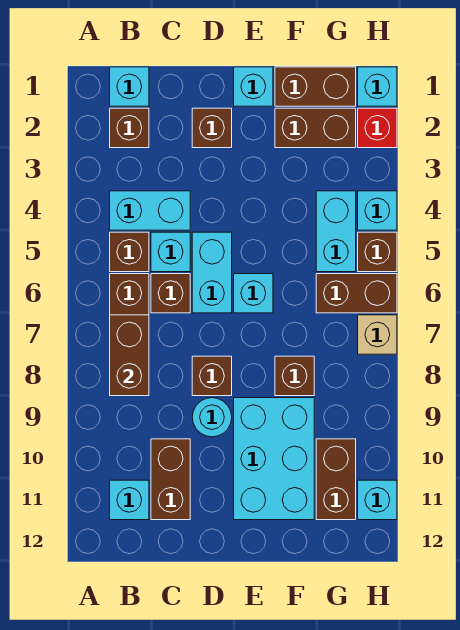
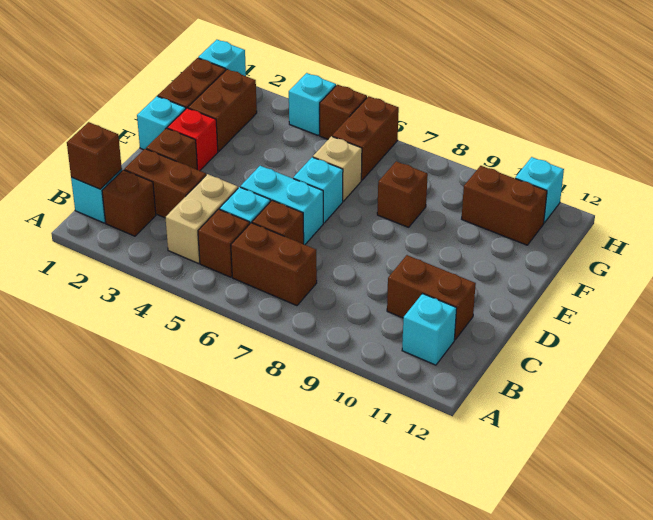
cyan 1x2 brick [110,191,190,230] -> tan 1x2 brick [165,174,238,263]
brown 1x2 brick [110,315,149,396] -> brown 1x2 brick moved to [124,149,206,218]
brown 1x1 brick [192,356,232,396] -> brown 1x1 brick moved to [67,122,122,189]
cyan 1x1 round brick [192,398,232,437] -> none
cyan 2x3 brick [234,398,314,520] -> none
cyan 1x2 brick [316,191,356,272] -> none
red 1x1 brick [358,108,397,148] -> red 1x1 brick moved to [167,108,218,171]
tan 1x1 brick [358,315,397,354] -> tan 1x1 brick moved to [313,136,362,201]

